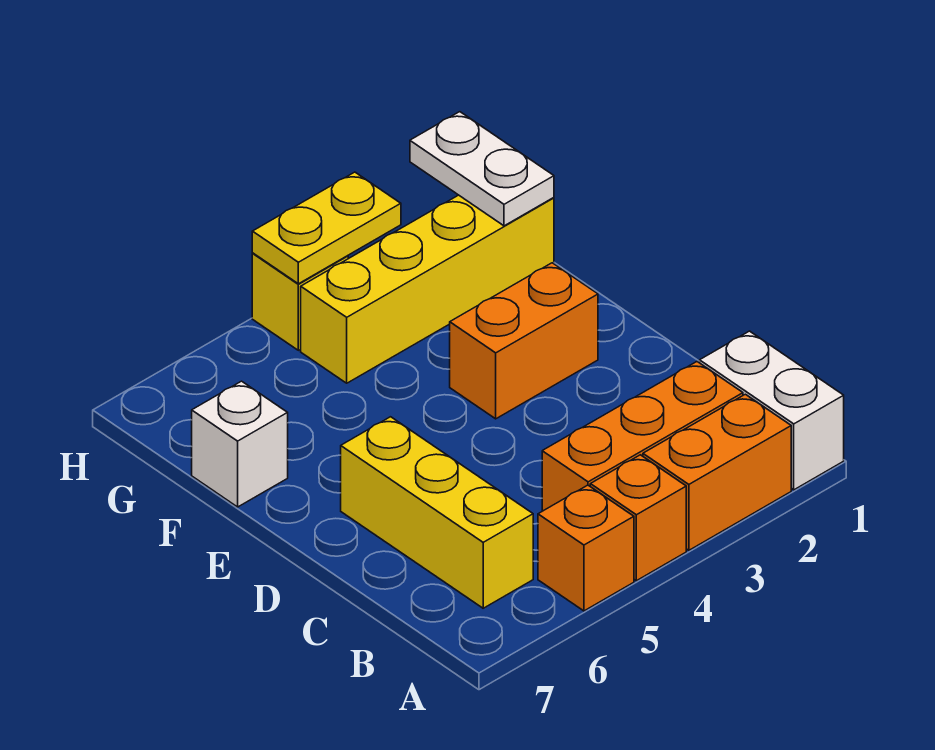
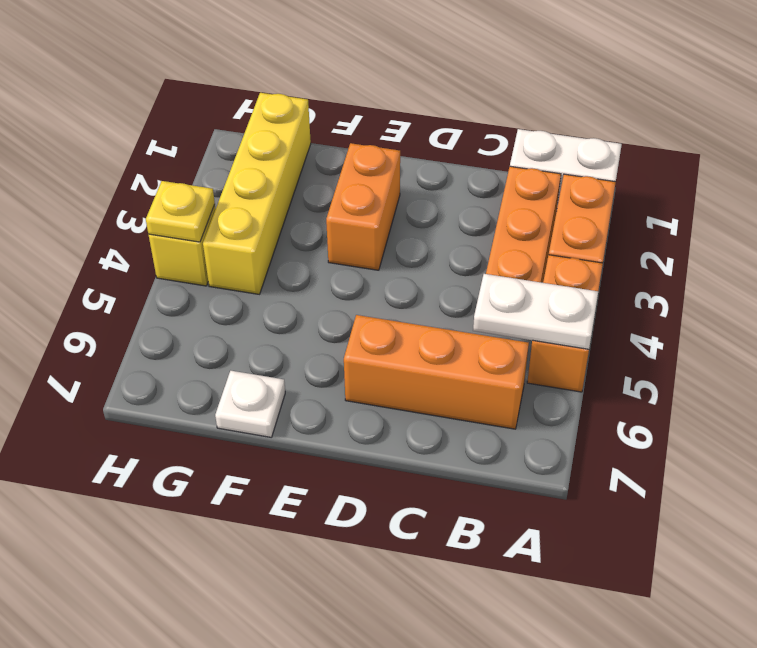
yellow 1x3 brick [341,417,533,608] -> orange 1x3 brick [344,315,529,429]
white 1x1 brick [192,381,288,507] -> white 1x1 plate [215,371,285,437]
white 1x2 plate [410,112,554,226] -> white 1x2 plate moved to [473,274,598,349]
yellow 1x2 plate [252,172,401,284] -> yellow 1x1 plate [146,181,215,242]

